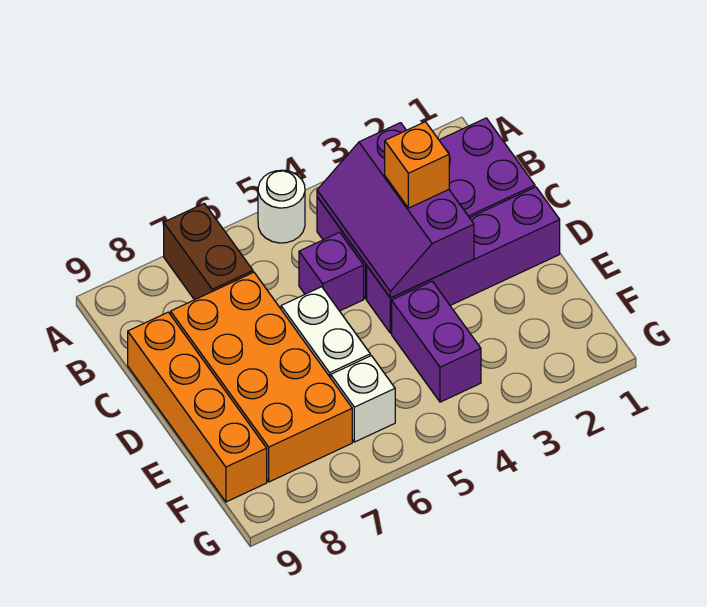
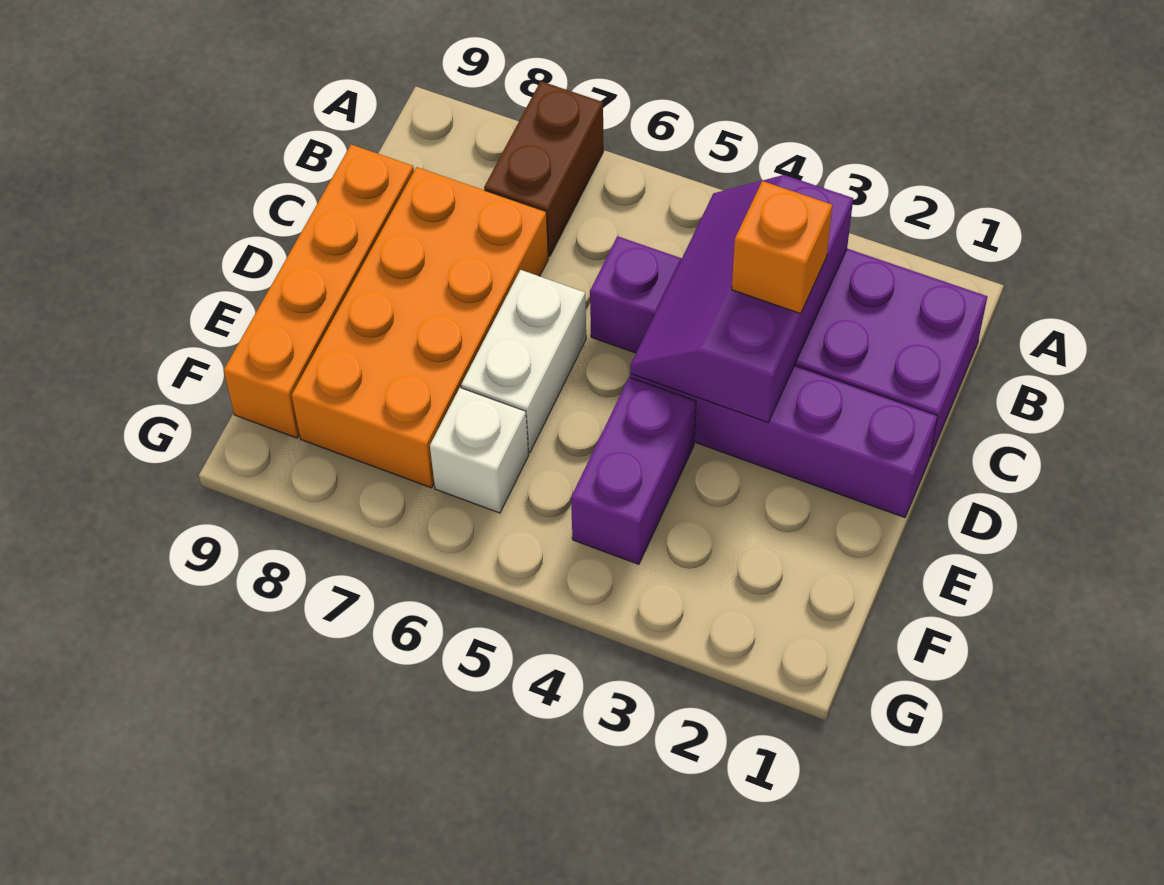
white 1x1 round brick [258,170,305,243] -> none

